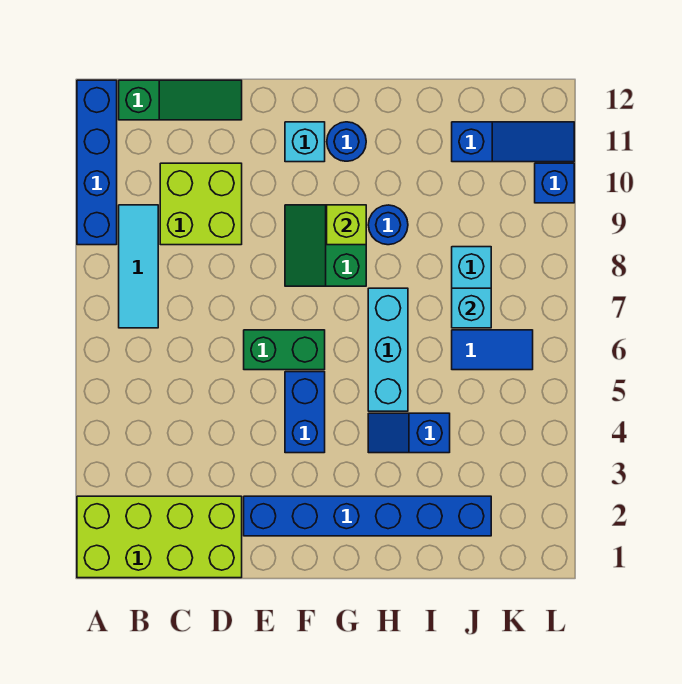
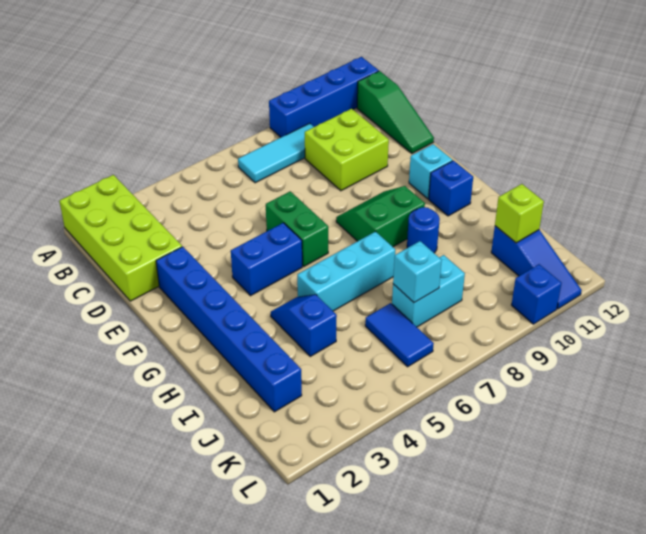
lime 1x1 brick [327,205,366,245] -> lime 1x1 brick moved to [495,184,544,243]
blue 1x1 round brick [327,122,366,161] -> blue 1x1 brick [429,161,473,216]

